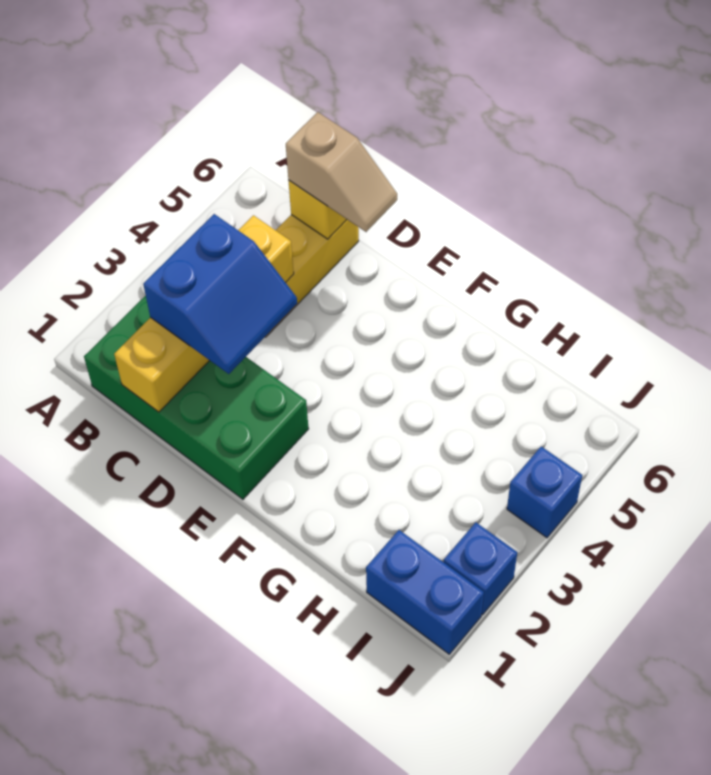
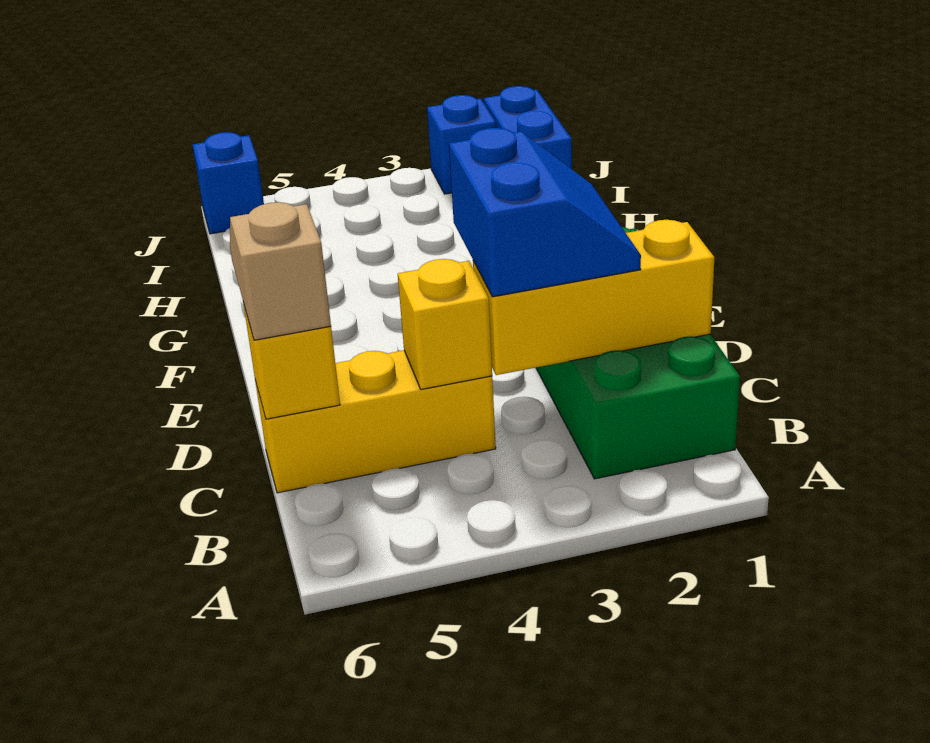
blue 2x2 slope [143,214,297,374] -> blue 2x2 slope turned to [449,128,641,297]
blue 1x1 brick [507,447,582,538] -> blue 1x1 brick moved to [193,132,264,234]

